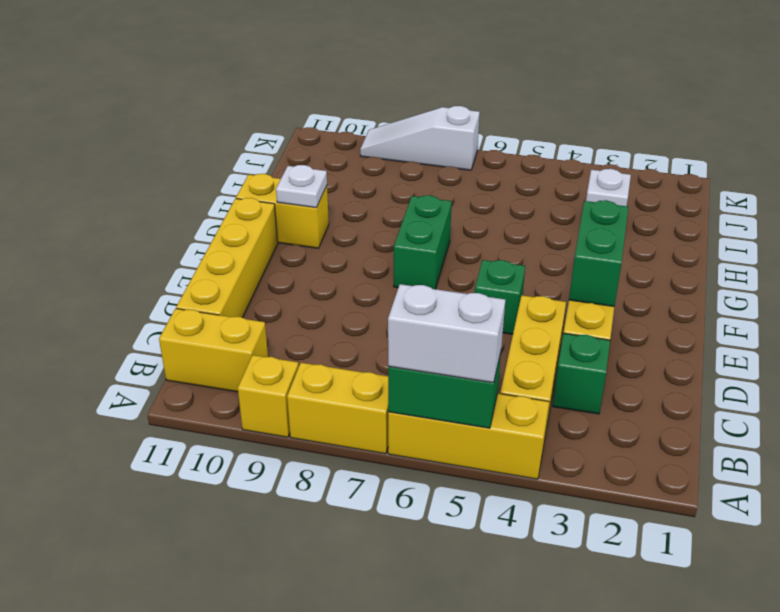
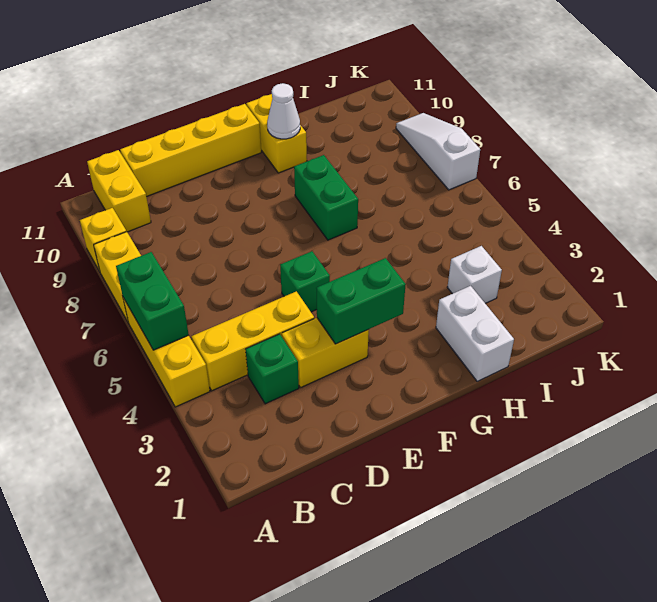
white 1x2 brick [388,284,505,383] -> white 1x2 brick moved to [436,286,514,381]
green 1x2 brick [394,195,452,289] -> green 1x2 brick turned to [294,155,358,240]
white 1x1 plate [276,165,327,208] -> white 1x1 cone [267,83,300,139]

